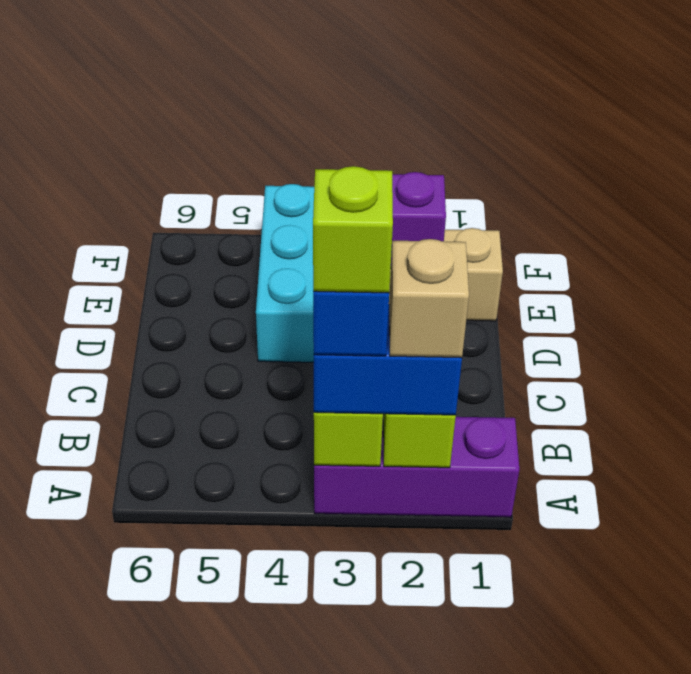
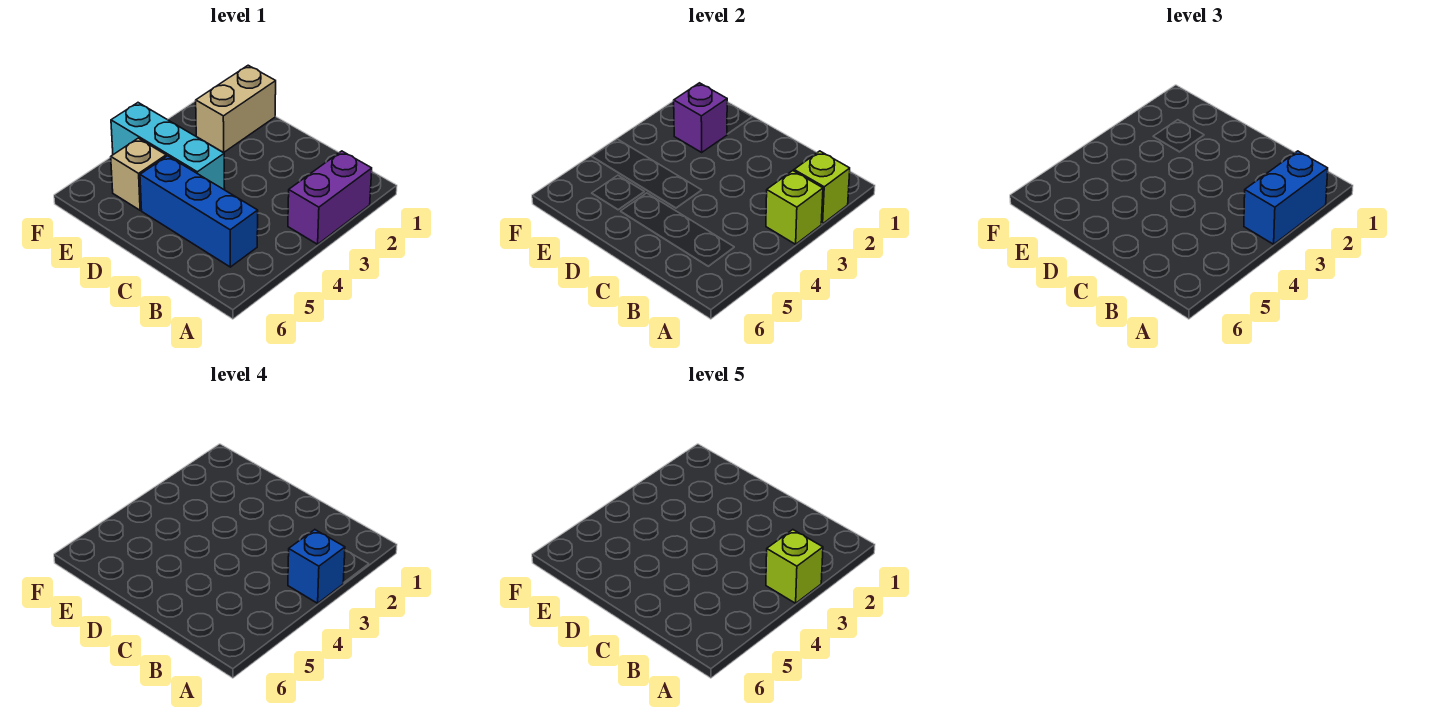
purple 1x3 brick [314,417,519,517] -> purple 1x2 brick [288,151,372,244]
tan 1x1 brick [389,239,469,358] -> tan 1x1 brick moved to [111,138,166,210]
none -> blue 1x3 brick [140,156,258,267]

